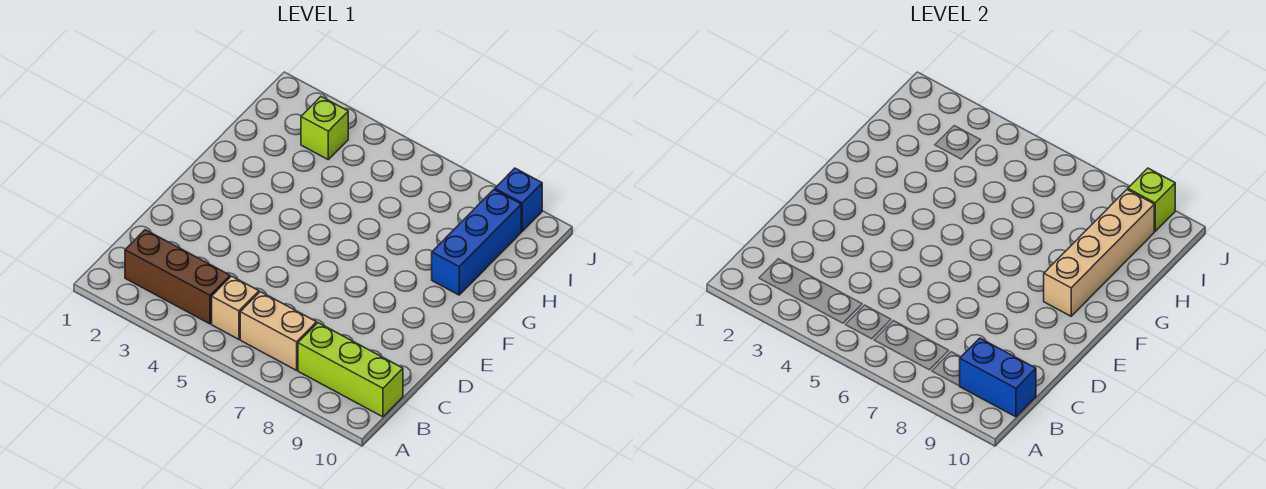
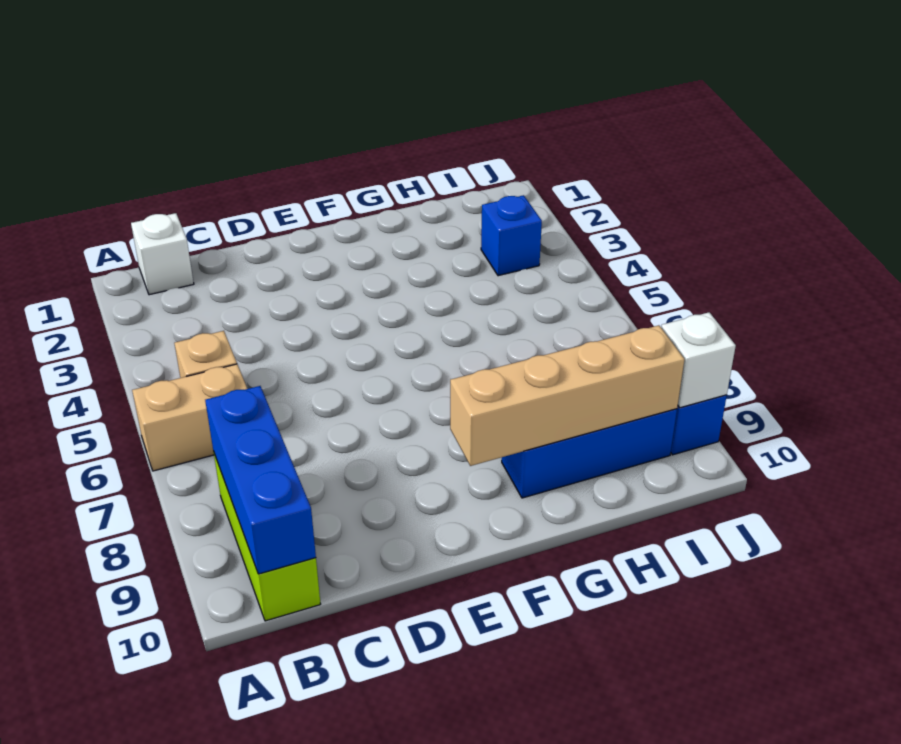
none -> white 1x1 brick [131,213,194,295]
brown 1x3 brick [125,230,230,324] -> none
tan 1x2 brick [240,292,317,370] -> tan 1x2 brick turned to [132,364,247,471]
blue 1x2 brick [960,338,1036,417] -> blue 1x3 brick [205,386,316,574]
lime 1x1 brick [301,97,348,159] -> blue 1x1 brick [481,195,542,276]
lime 1x1 brick [1128,168,1175,231] -> white 1x1 brick [661,312,736,408]

